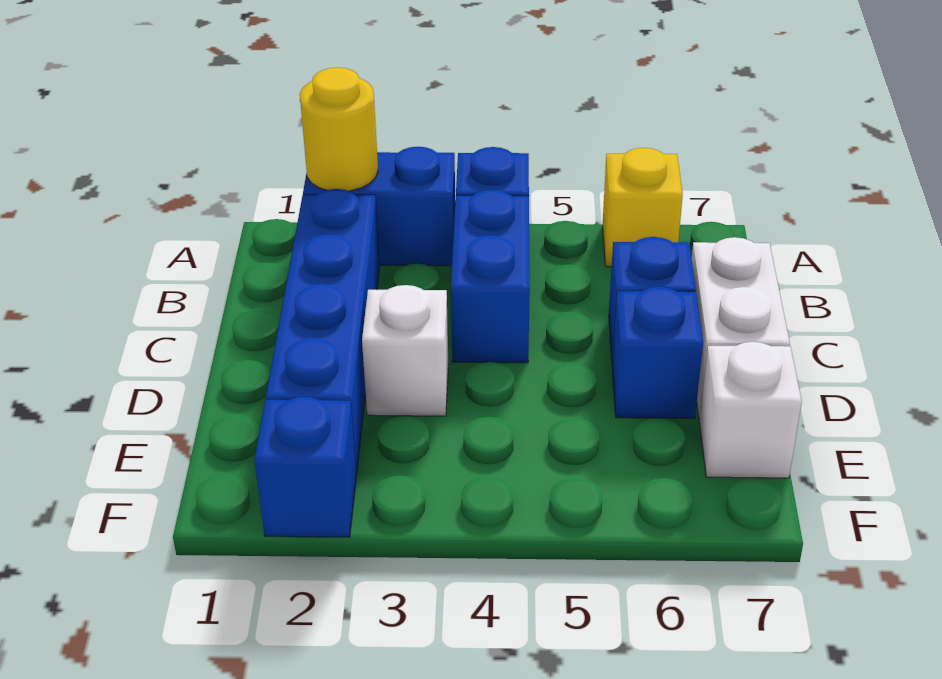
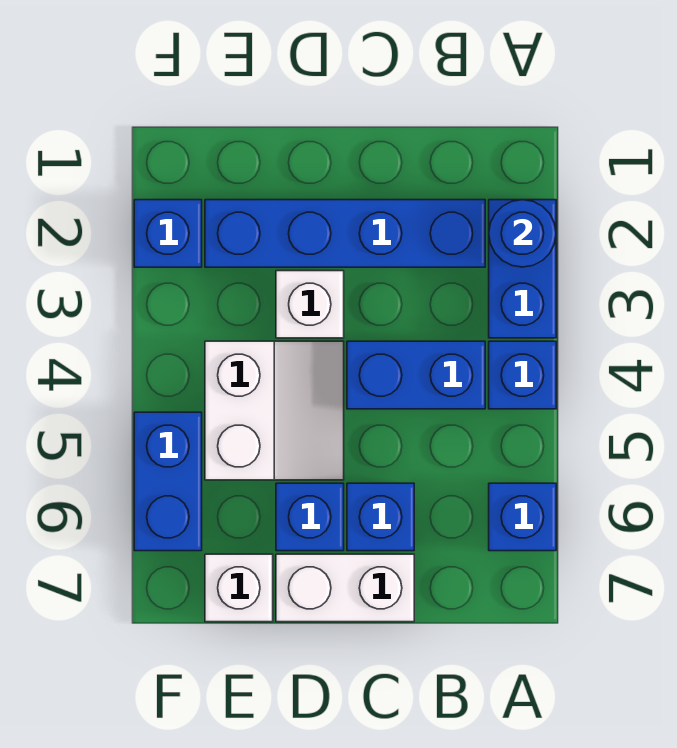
yellow 1x1 round brick [300,67,378,191] -> blue 1x1 round brick [489,200,556,267]
yellow 1x1 brick [603,148,683,267] -> blue 1x1 brick [489,483,556,551]
none -> white 2x2 slope [205,341,344,480]
none -> blue 1x2 brick [134,412,202,551]

